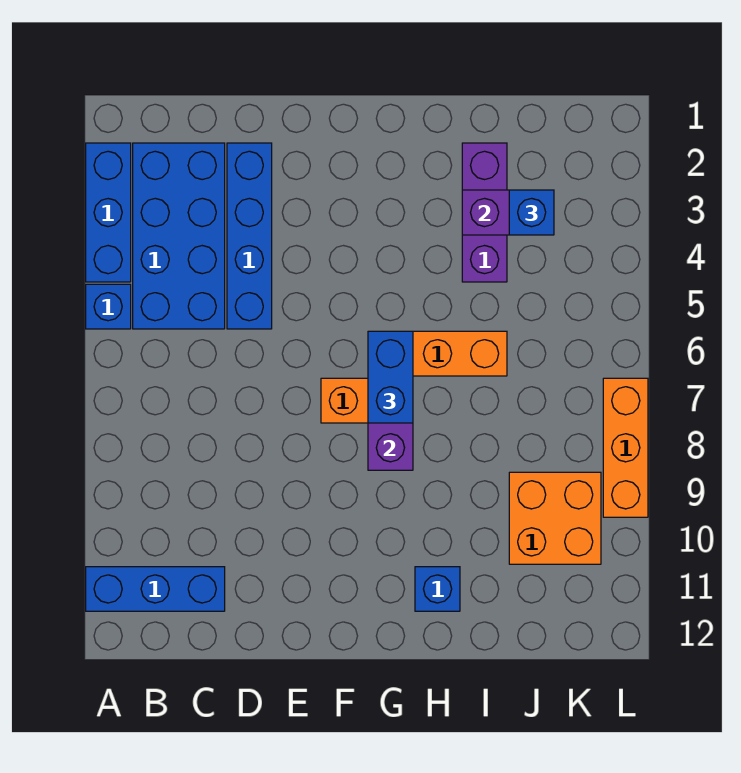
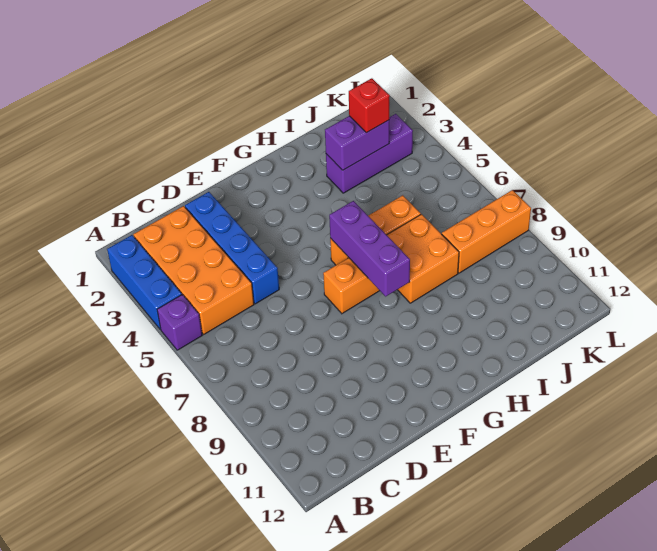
blue 1x1 brick [86,284,131,329] -> purple 1x1 brick [157,295,202,350]
blue 1x3 brick [86,567,225,611] -> none
blue 2x4 brick [133,143,225,329] -> orange 2x4 brick [133,206,254,334]
blue 1x2 brick [368,331,413,423] -> none
blue 1x1 brick [415,567,460,611] -> none
purple 1x3 brick [462,143,507,282] -> purple 1x3 brick turned to [326,114,413,193]
blue 1x1 brick [509,190,554,235] -> red 1x1 brick [349,78,390,133]
orange 2x2 brick [509,472,601,564] -> orange 2x2 brick moved to [387,214,459,303]
orange 1x3 brick [603,378,648,517] -> orange 1x3 brick turned to [442,190,531,273]

